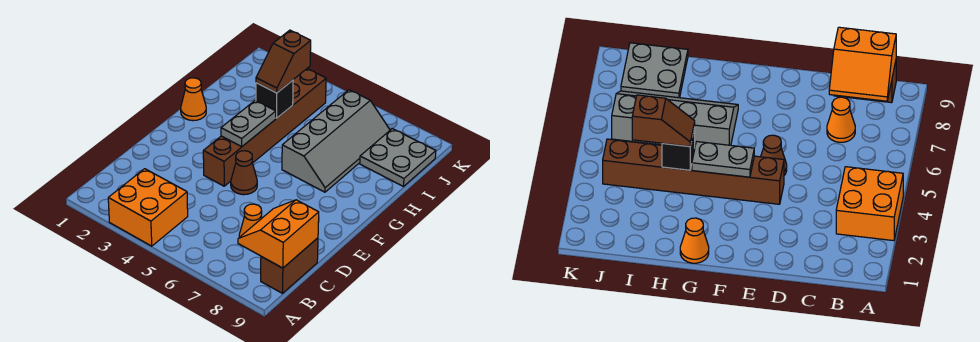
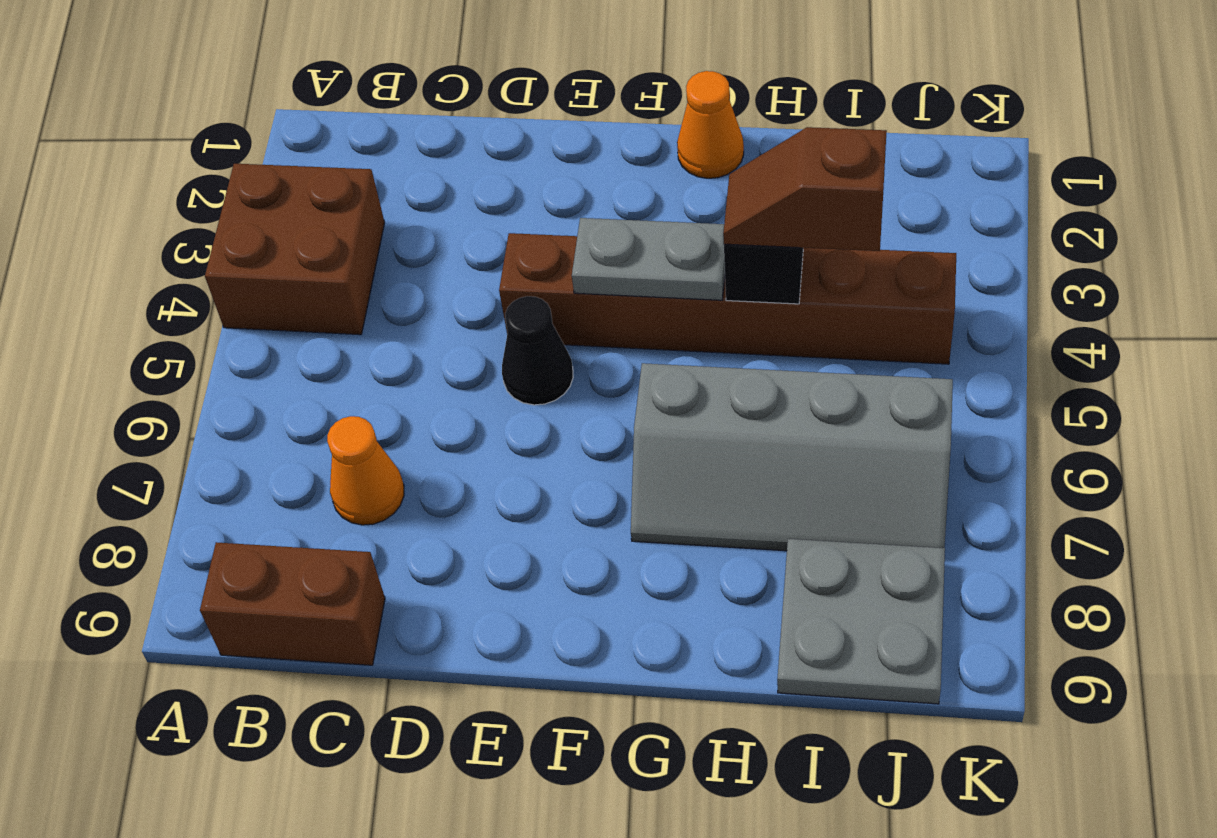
orange 2x2 brick [108,169,188,246] -> brown 2x2 brick [205,164,385,335]
orange 2x2 slope [238,200,319,268] -> none
brown 1x1 cone [231,151,257,195] -> black 1x1 cone [502,296,573,405]

